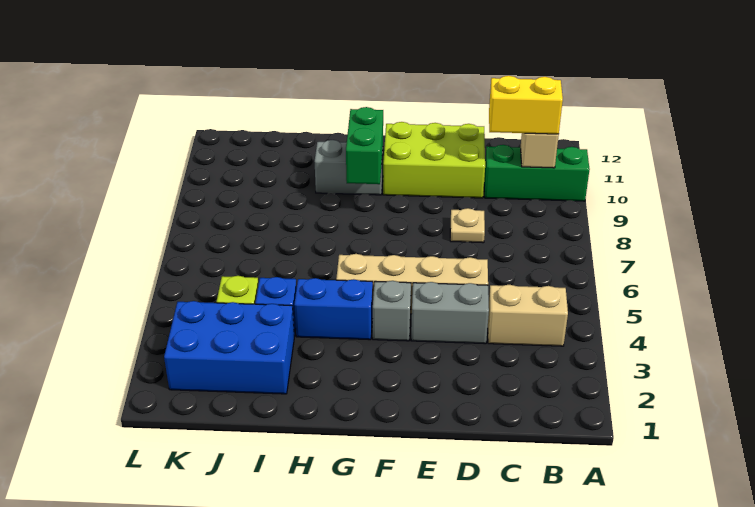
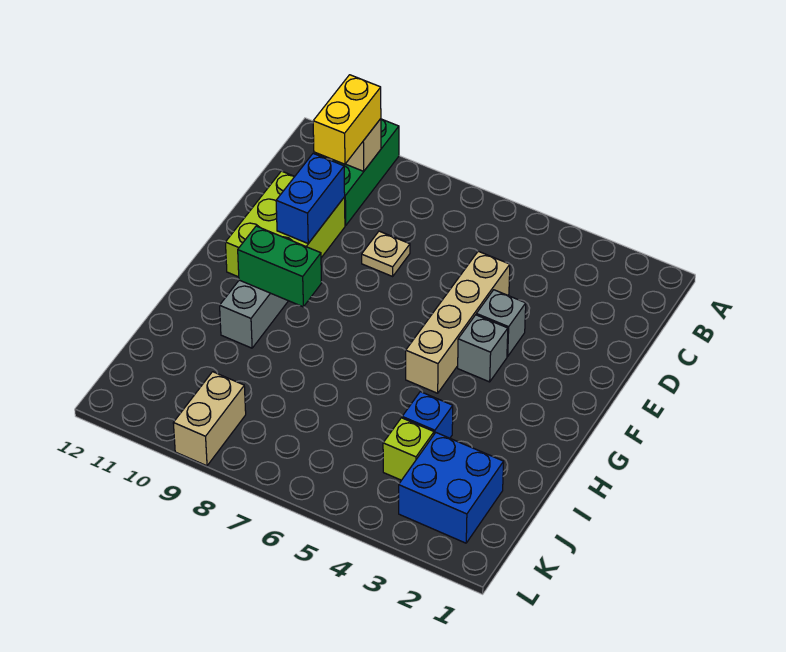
tan 1x2 brick [488,285,568,346] -> tan 1x2 brick moved to [173,372,246,466]
grey 1x2 brick [411,282,489,344] -> grey 1x1 brick [476,290,526,356]
blue 1x2 brick [294,278,373,340] -> blue 1x2 brick moved to [276,154,345,243]
blue 2x3 brick [164,301,294,394] -> blue 2x2 brick [399,433,504,543]

